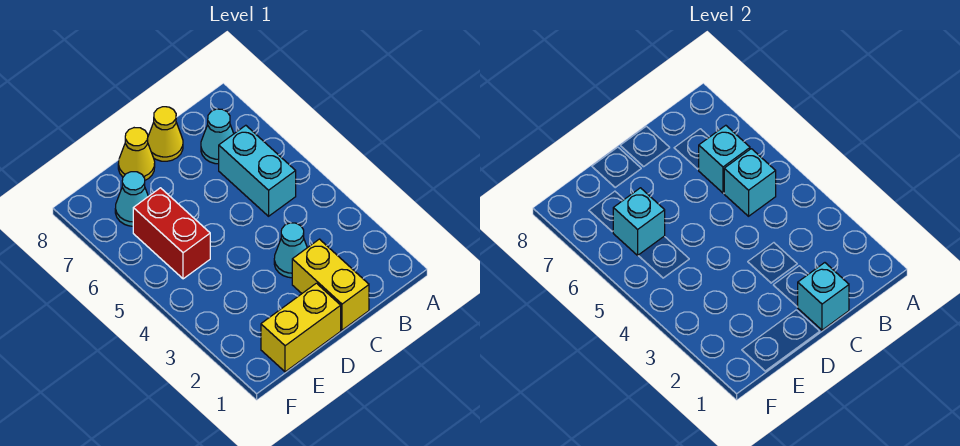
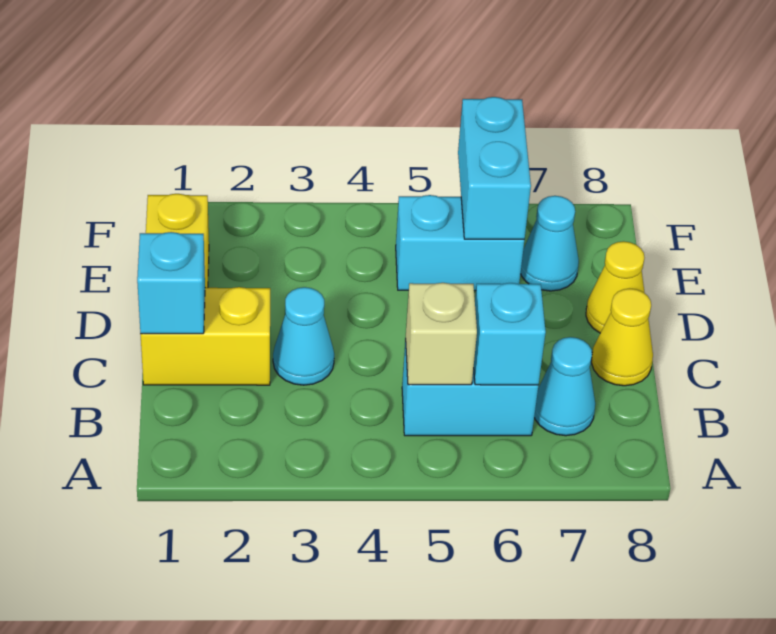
cyan 1x1 brick [724,149,776,216] -> tan 1x1 brick [406,283,477,385]
red 1x2 brick [133,188,210,279] -> cyan 1x2 brick [396,195,524,291]
cyan 1x1 brick [613,188,665,255] -> cyan 1x2 brick [458,97,531,239]

